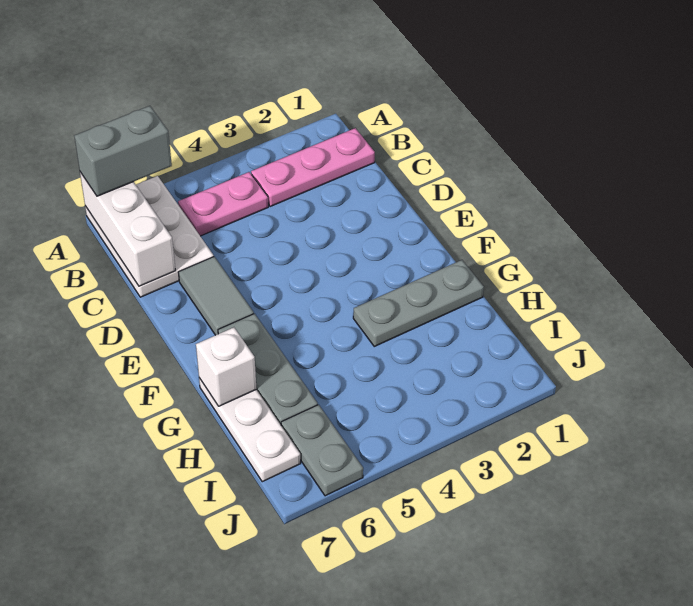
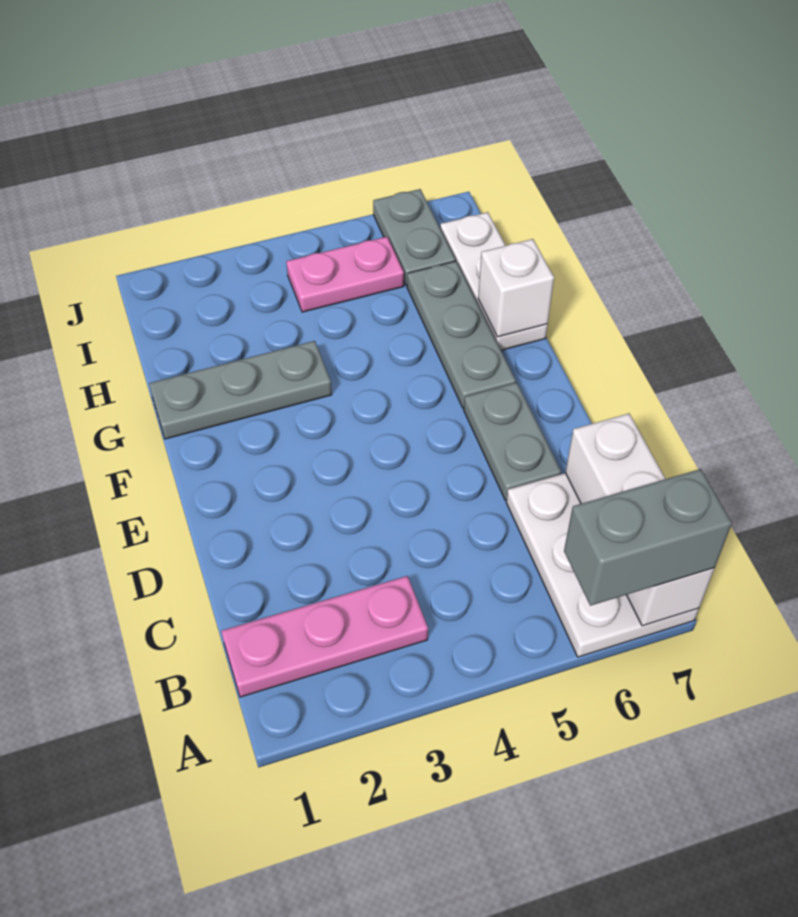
pink 1x2 plate [178,172,268,236] -> pink 1x2 plate moved to [286,237,404,312]
grey 1x2 tile [178,257,254,335] -> grey 1x2 plate [464,383,561,500]

